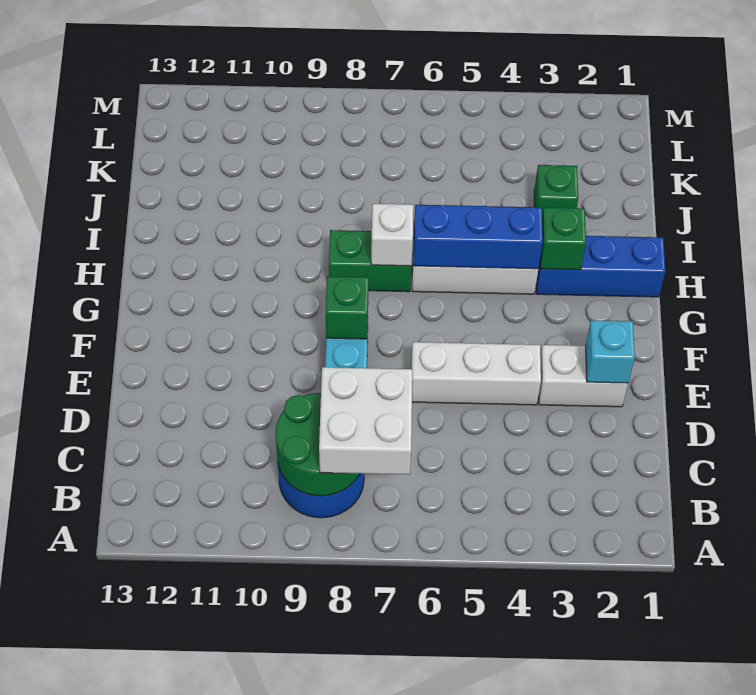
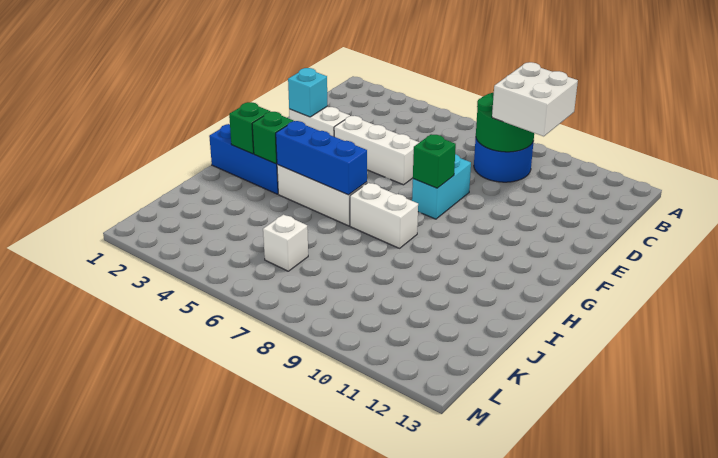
white 2x2 brick [319,367,412,475] -> white 2x2 brick moved to [492,62,578,136]
green 1x2 brick [329,230,411,292] -> white 1x2 brick [350,183,418,248]
white 1x1 brick [371,204,413,266] -> white 1x1 brick moved to [263,215,308,271]
green 1x1 brick [534,165,578,216] -> green 1x1 brick moved to [229,102,270,154]

